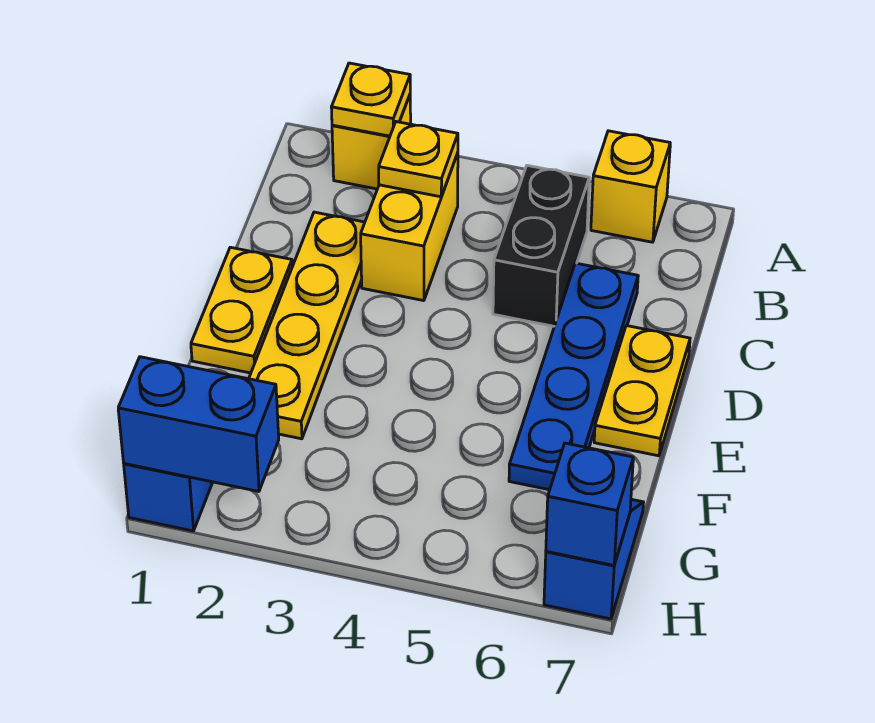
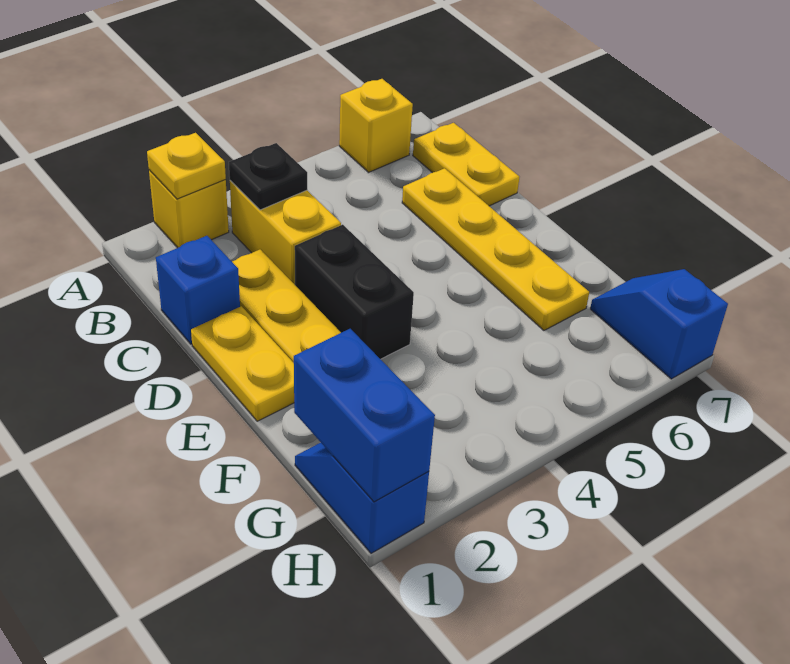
yellow 1x1 plate [379,122,458,197] -> black 1x1 plate [229,143,307,210]
black 1x2 brick [493,165,589,326] -> black 1x2 brick moved to [295,225,414,359]
blue 1x4 plate [509,263,638,490] -> yellow 1x4 plate [402,168,589,330]
yellow 1x2 plate [594,326,690,456] -> yellow 1x2 plate moved to [413,123,519,206]
blue 1x2 brick [118,357,279,491] -> blue 1x2 brick turned to [294,329,435,502]
blue 1x1 brick [546,443,633,565] -> blue 1x1 brick moved to [156,236,240,344]

